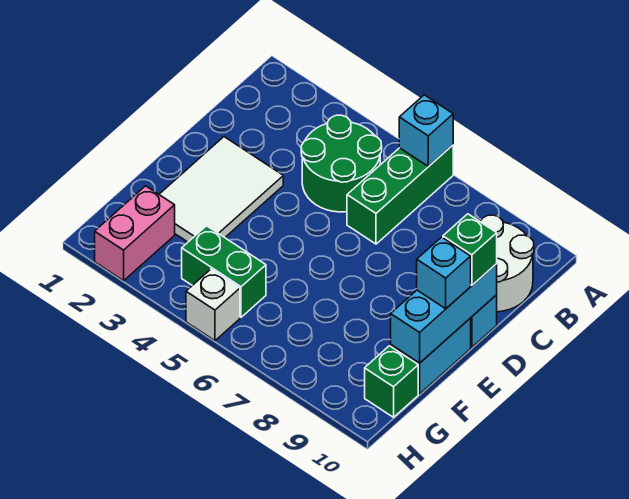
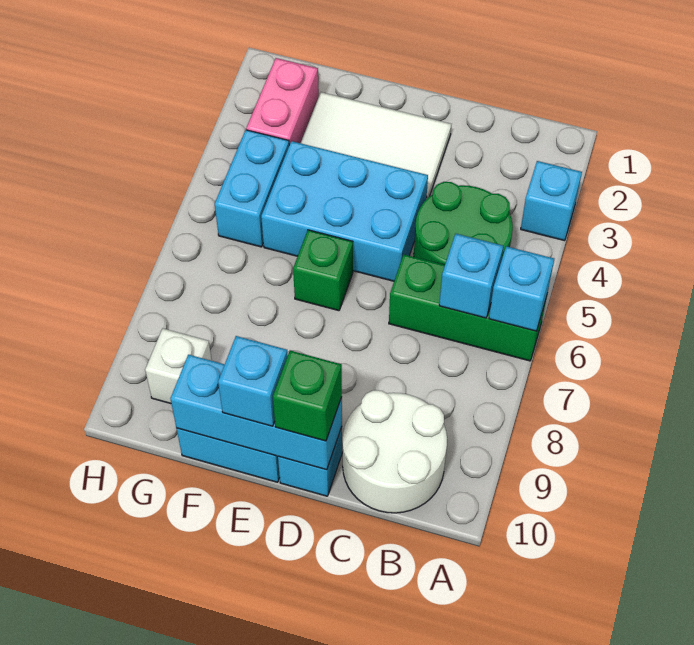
none -> cyan 1x1 brick [521,161,582,241]
none -> cyan 1x1 brick [439,234,503,318]
none -> cyan 2x3 brick [261,141,428,281]
pink 1x2 brick [95,186,175,281] -> pink 1x2 brick turned to [246,58,319,145]
green 1x2 brick [182,226,266,317] -> cyan 1x2 brick [215,130,289,247]
green 1x1 brick [365,346,418,417] -> green 1x1 brick moved to [293,230,353,311]
white 1x1 brick [186,269,240,341] -> white 1x1 brick moved to [145,329,212,404]

